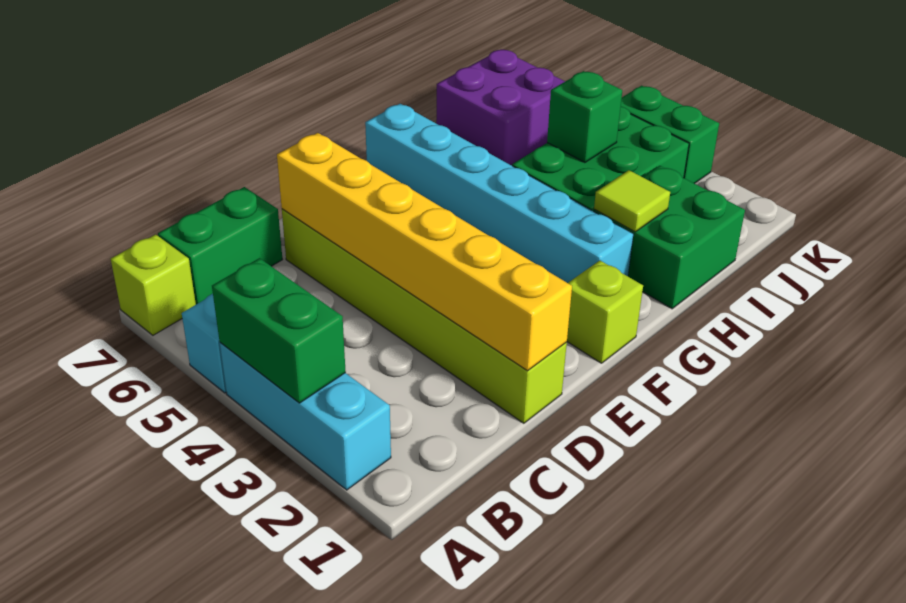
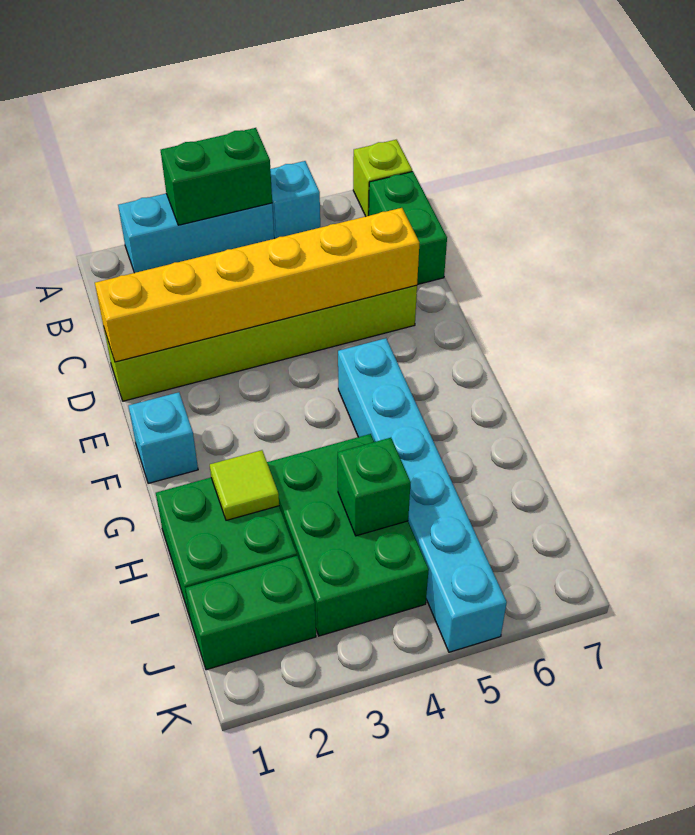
lime 1x1 brick [567,260,643,363] -> cyan 1x1 brick [129,392,198,483]
cyan 1x6 brick [365,104,633,283] -> cyan 1x6 brick turned to [338,338,507,652]
purple 2x2 brick [436,50,565,166] -> none
green 1x2 brick [621,86,719,184] -> green 1x2 brick moved to [185,556,316,670]

